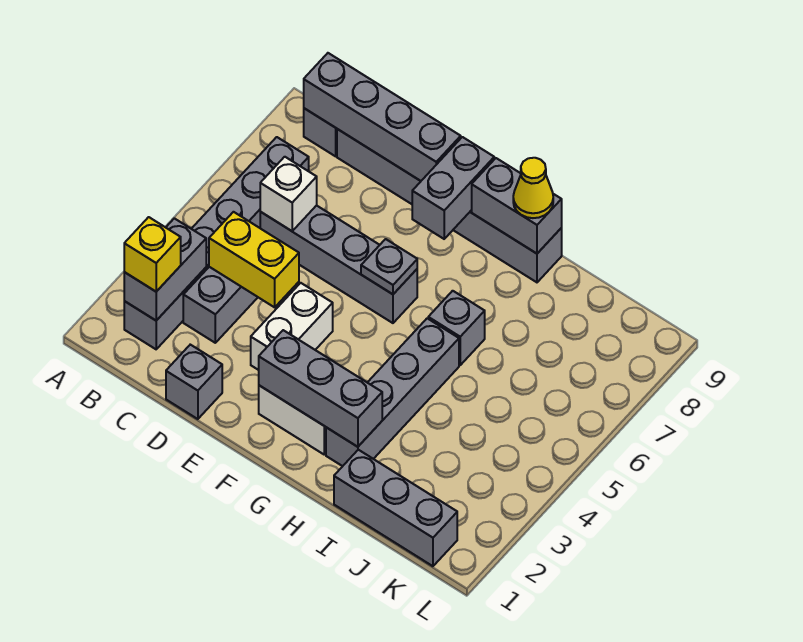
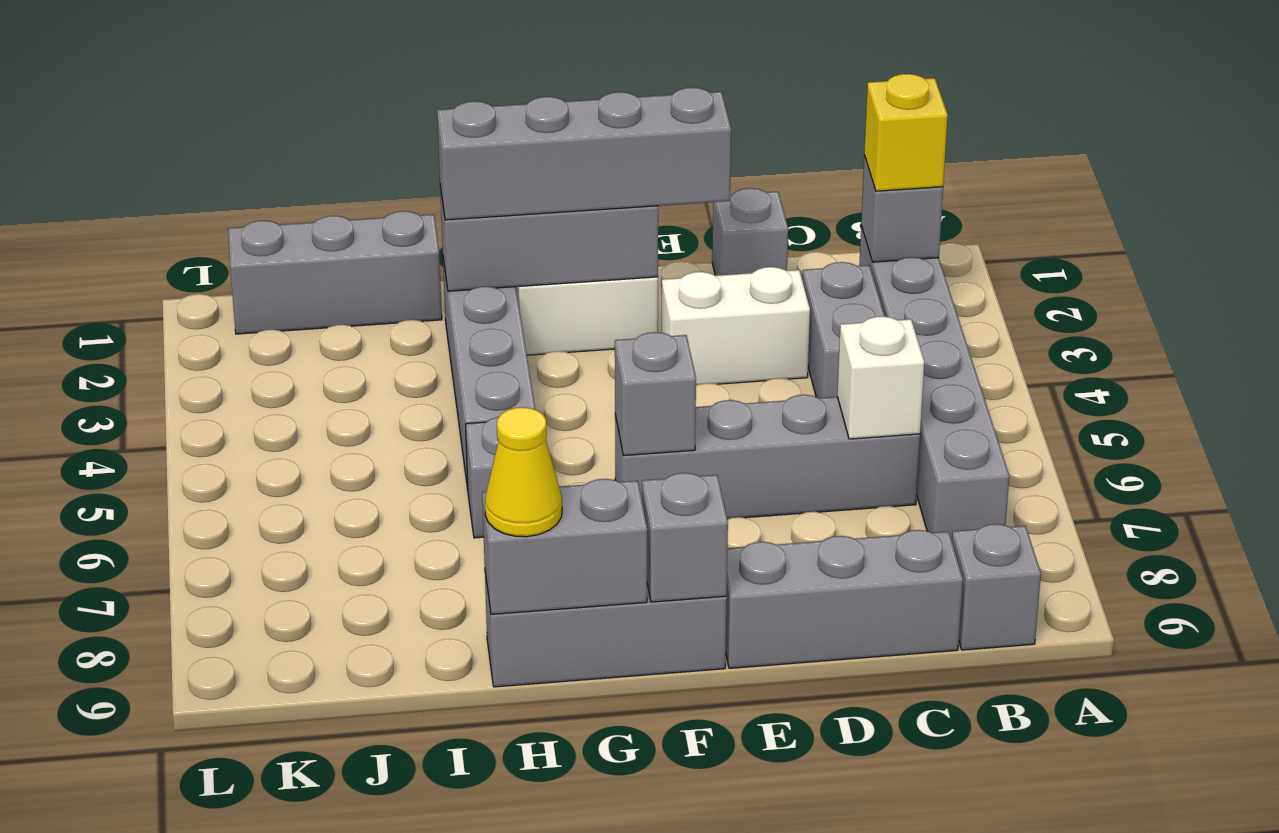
grey 1x2 brick [124,218,206,320] -> grey 1x1 brick [861,156,943,262]
grey 1x4 brick [304,53,461,181] -> grey 1x4 brick moved to [437,87,731,220]
yellow 1x2 brick [209,212,299,307] -> none
white 1x2 brick [251,283,333,370] -> white 1x2 brick turned to [662,267,810,385]
grey 1x1 plate [361,239,417,294] -> grey 1x1 brick [615,332,696,456]
grey 1x2 brick [412,137,494,239] -> grey 1x1 brick [642,473,728,602]

